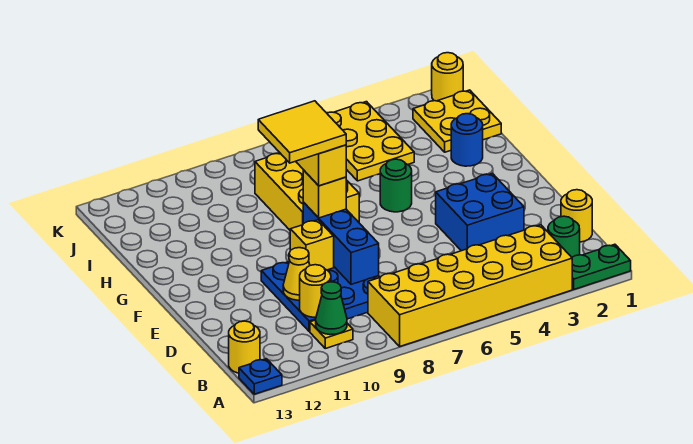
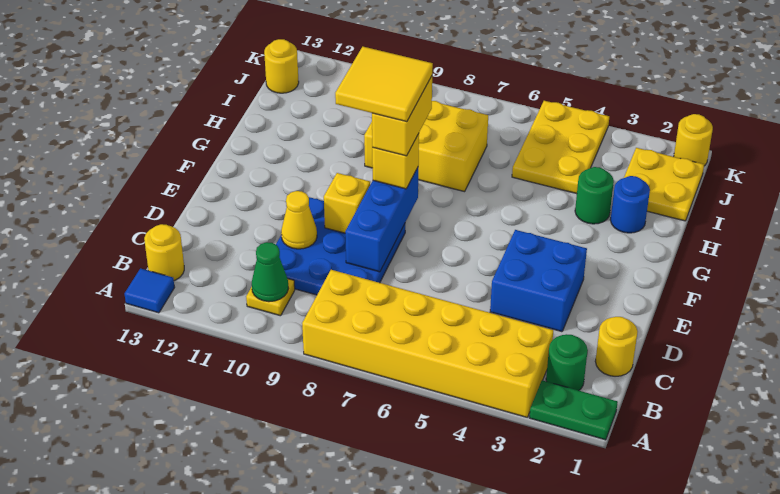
blue 1x1 plate [239,359,282,394] -> blue 1x1 tile [125,268,175,313]
yellow 1x1 round brick [300,265,331,317] -> yellow 1x1 round brick moved to [264,39,299,93]
green 1x1 round brick [380,159,412,212] -> green 1x1 round brick moved to [575,167,614,224]
yellow 2x3 brick [255,153,359,230] -> yellow 2x3 brick turned to [364,101,488,192]

